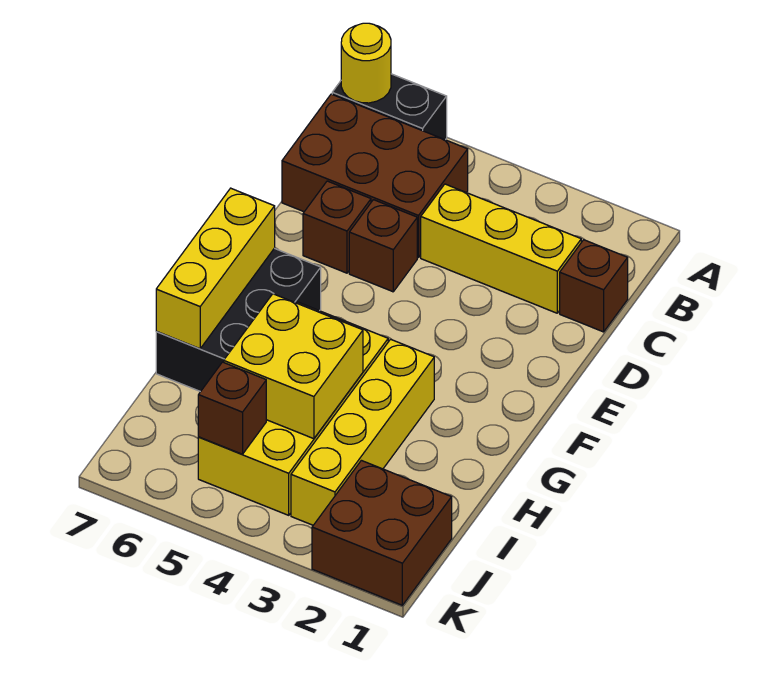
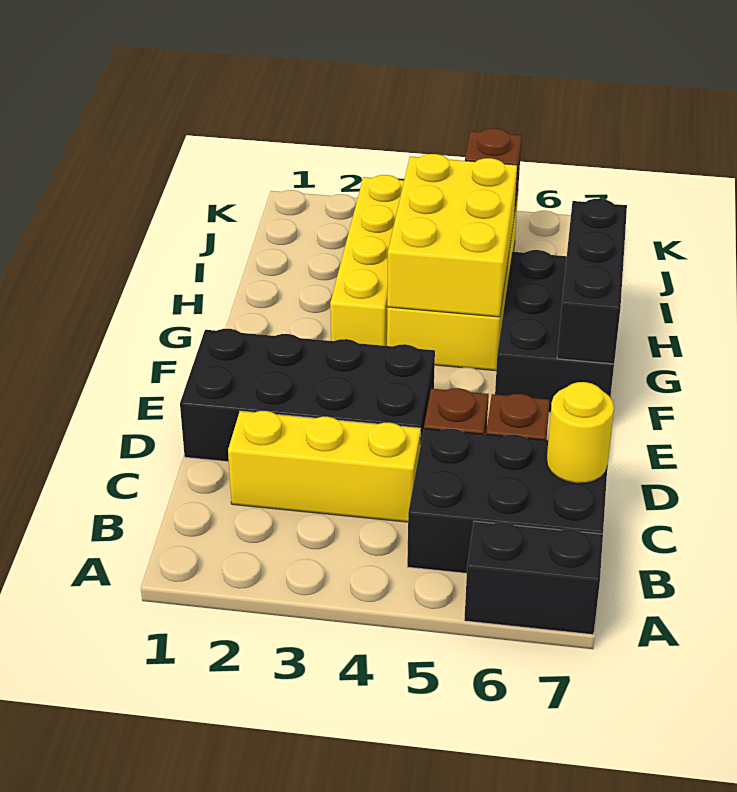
yellow 1x1 round brick [341,23,391,103] -> yellow 1x1 round brick moved to [547,382,614,483]
brown 2x3 brick [282,94,468,258] -> black 2x3 brick [407,428,607,573]
brown 1x1 brick [560,240,628,332] -> none
none -> black 2x4 brick [180,329,435,462]
yellow 1x3 brick [156,188,275,349] -> black 1x3 brick [557,199,627,364]
yellow 2x2 brick [224,294,363,439] -> yellow 2x3 brick [387,154,517,317]
brown 2x2 brick [312,460,452,605] -> none

